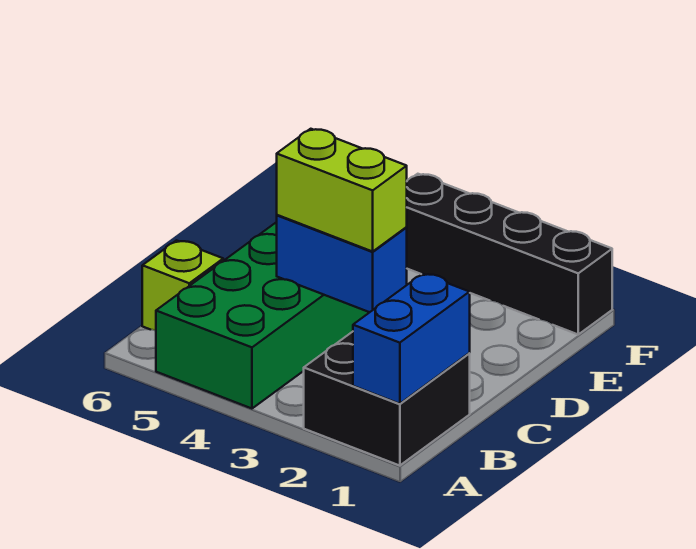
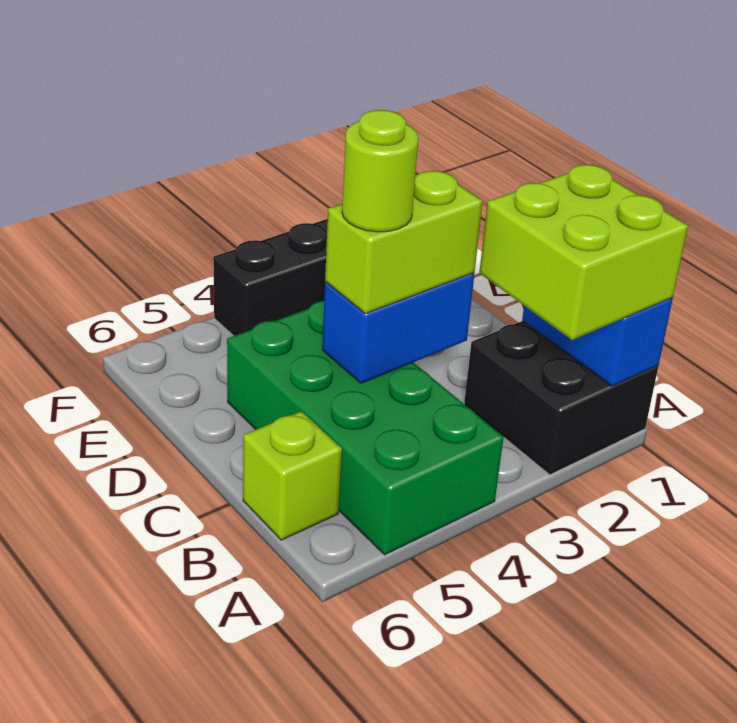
none -> lime 2x2 brick [479,165,688,340]
none -> lime 1x1 round brick [342,110,418,232]

